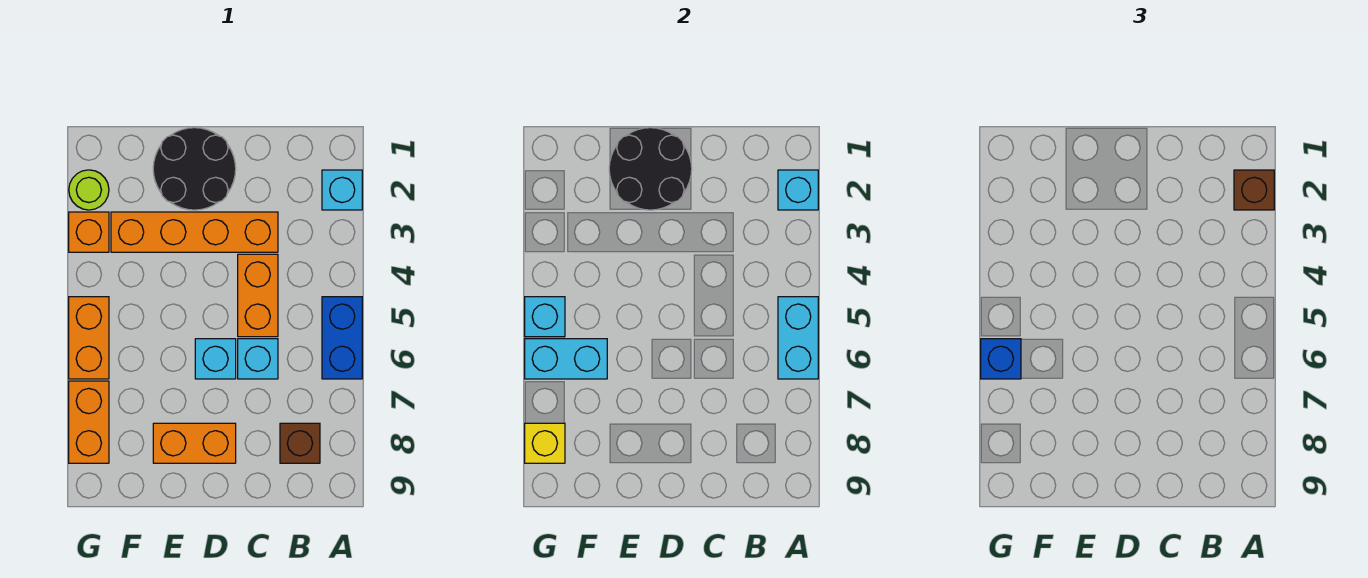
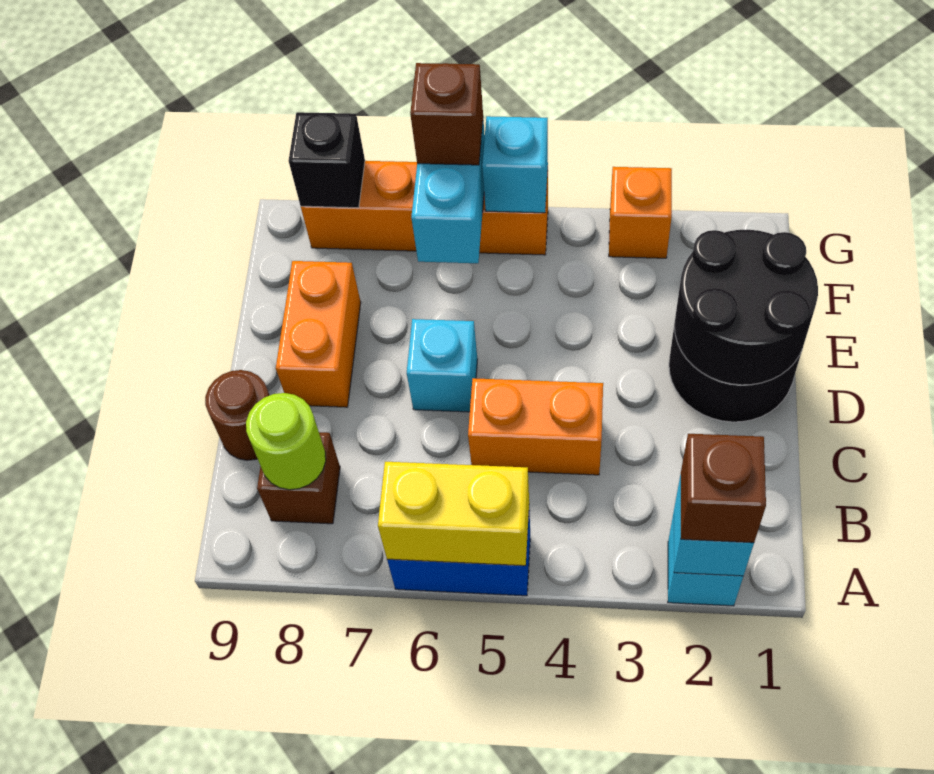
cyan 1x2 brick [778,297,818,379] -> yellow 1x2 brick [378,462,529,566]
orange 1x4 brick [111,212,278,252] -> none
cyan 1x1 brick [238,339,278,379] -> none
none -> brown 1x1 round brick [205,370,269,460]
lime 1x1 round brick [69,170,109,210] -> lime 1x1 round brick moved to [246,393,326,490]
blue 1x1 brick [981,339,1021,379] -> brown 1x1 brick [410,63,483,165]
yellow 1x1 brick [525,423,565,463] -> black 1x1 brick [289,112,365,208]

